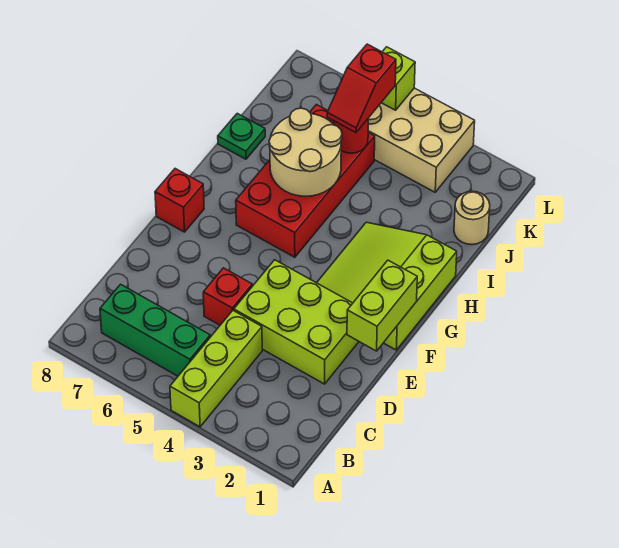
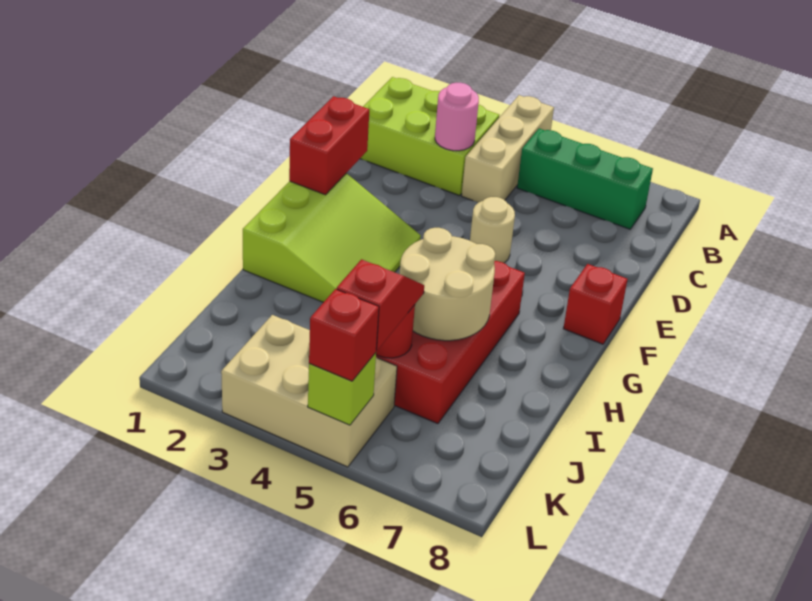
lime 1x3 brick [170,310,262,427] -> tan 1x3 brick [462,95,554,203]
none -> pink 1x1 round brick [435,83,479,151]
lime 2x3 brick [234,260,359,384] -> lime 2x3 brick moved to [360,77,499,196]
red 1x1 brick [203,268,252,325] -> red 1x1 brick moved to [309,289,379,381]
lime 1x2 brick [347,260,417,351] -> red 1x2 brick [289,96,369,195]
green 1x1 plate [218,113,265,159] -> none
tan 1x1 round brick [454,191,490,245] -> tan 1x1 round brick moved to [470,197,515,263]

